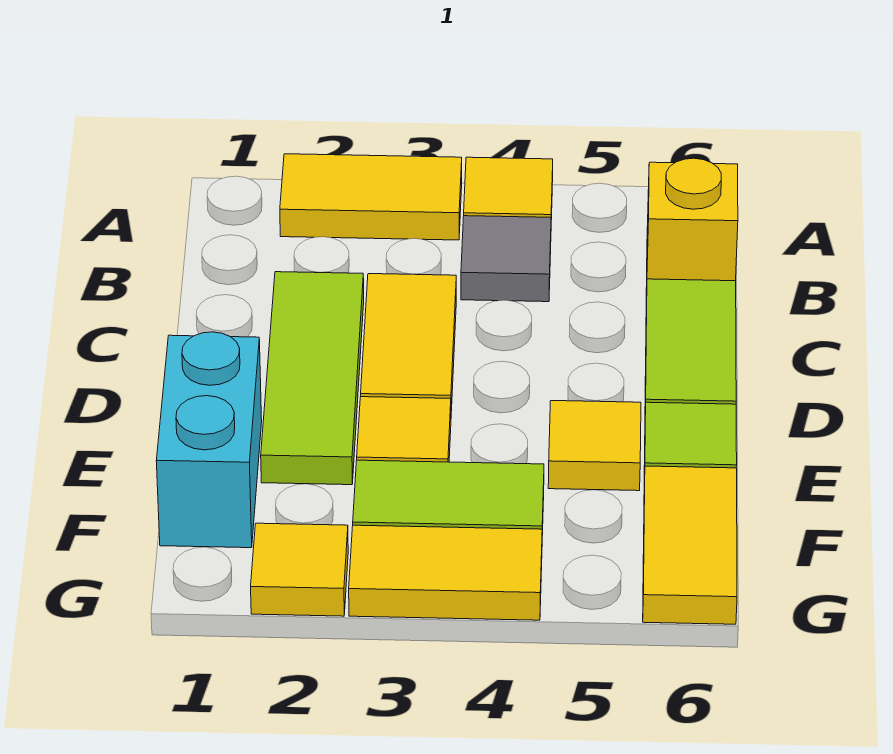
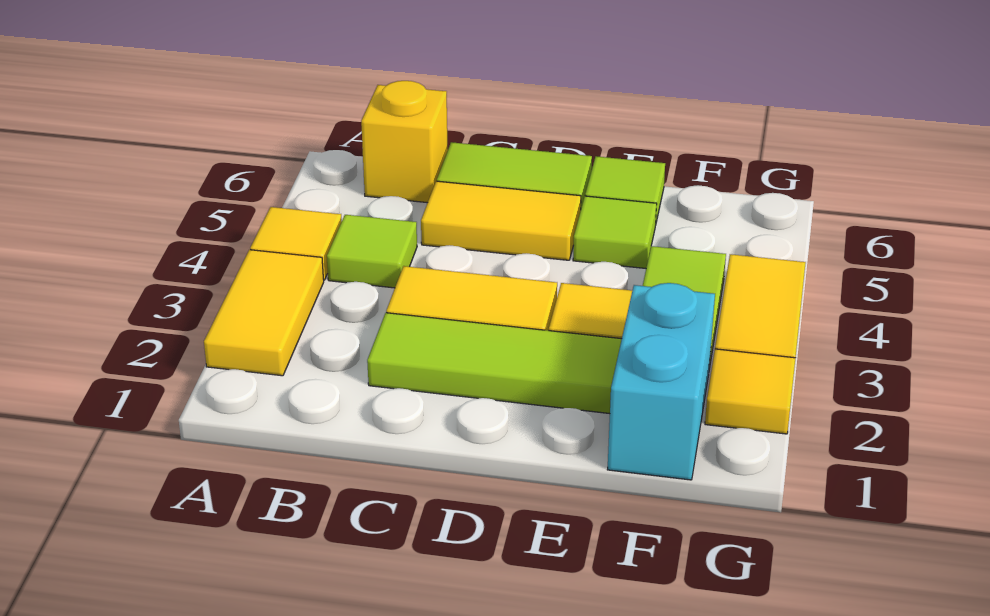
grey 1x1 tile [461,216,551,302] -> lime 1x1 tile [327,215,417,288]
cyan 1x2 brick [156,332,262,548] -> cyan 1x2 brick turned to [607,283,715,480]
yellow 1x1 tile [548,401,641,491] -> lime 1x1 tile [573,196,657,268]
yellow 1x2 tile [643,466,737,624] -> yellow 1x2 tile moved to [421,181,581,260]

